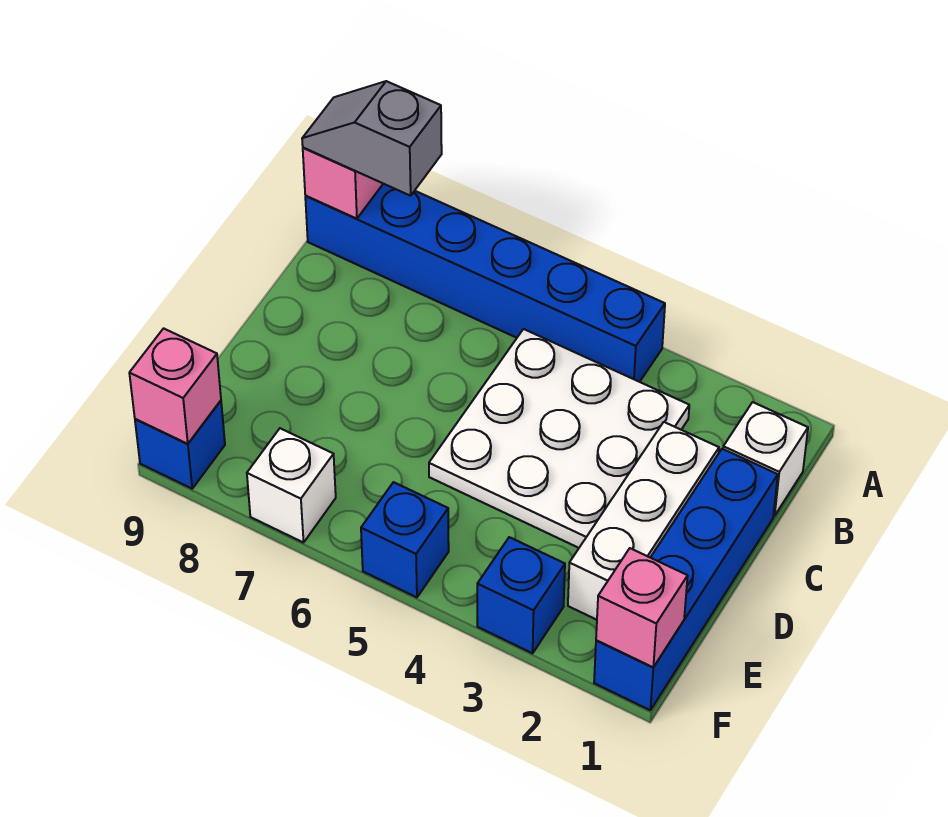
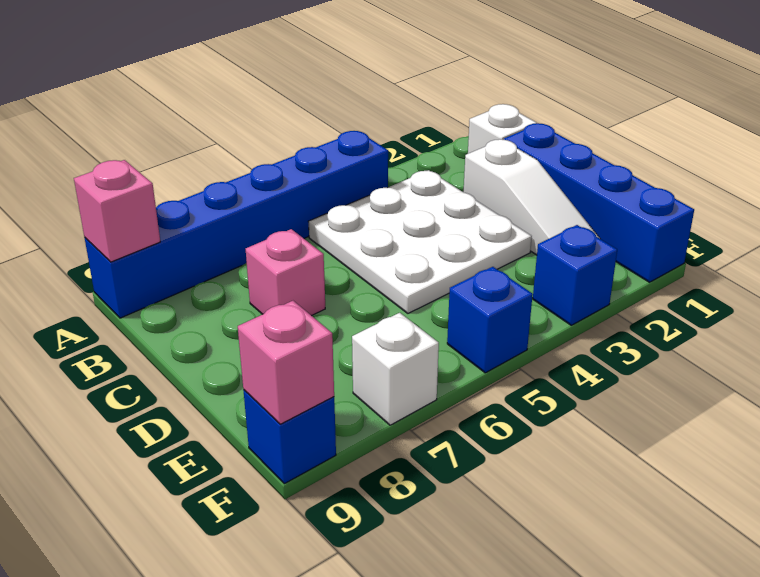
grey 1x2 slope [302,81,442,196] -> none
white 1x3 brick [568,422,719,620] -> white 1x3 slope [464,139,600,255]
pink 1x1 brick [596,548,688,667] -> pink 1x1 brick moved to [246,229,325,316]

